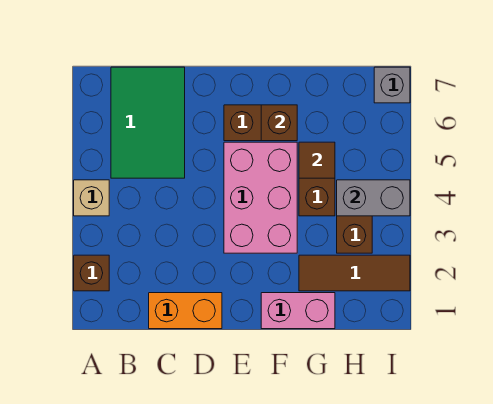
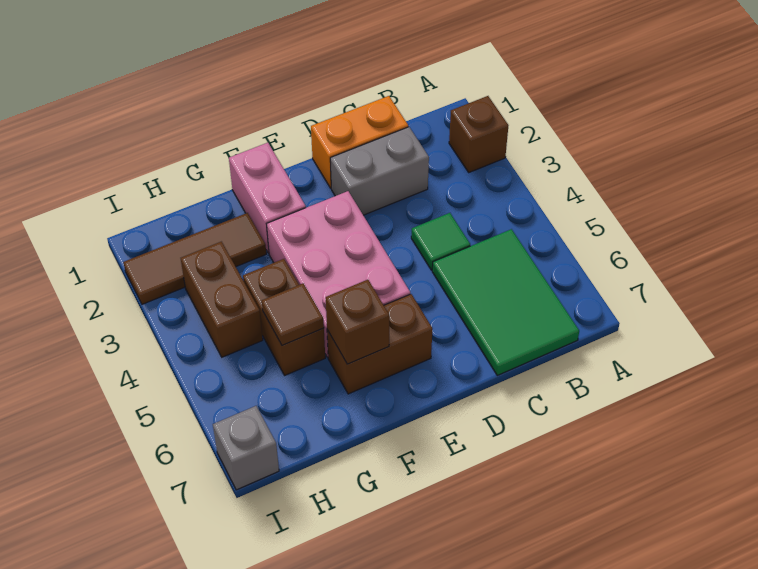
tan 1x1 brick [74,180,109,216] -> none
none -> green 1x1 tile [411,213,470,270]
pink 1x2 brick [261,293,335,329] -> pink 1x2 brick turned to [229,143,306,253]
grey 1x2 brick [337,180,410,216] -> grey 1x2 brick moved to [330,127,429,215]

